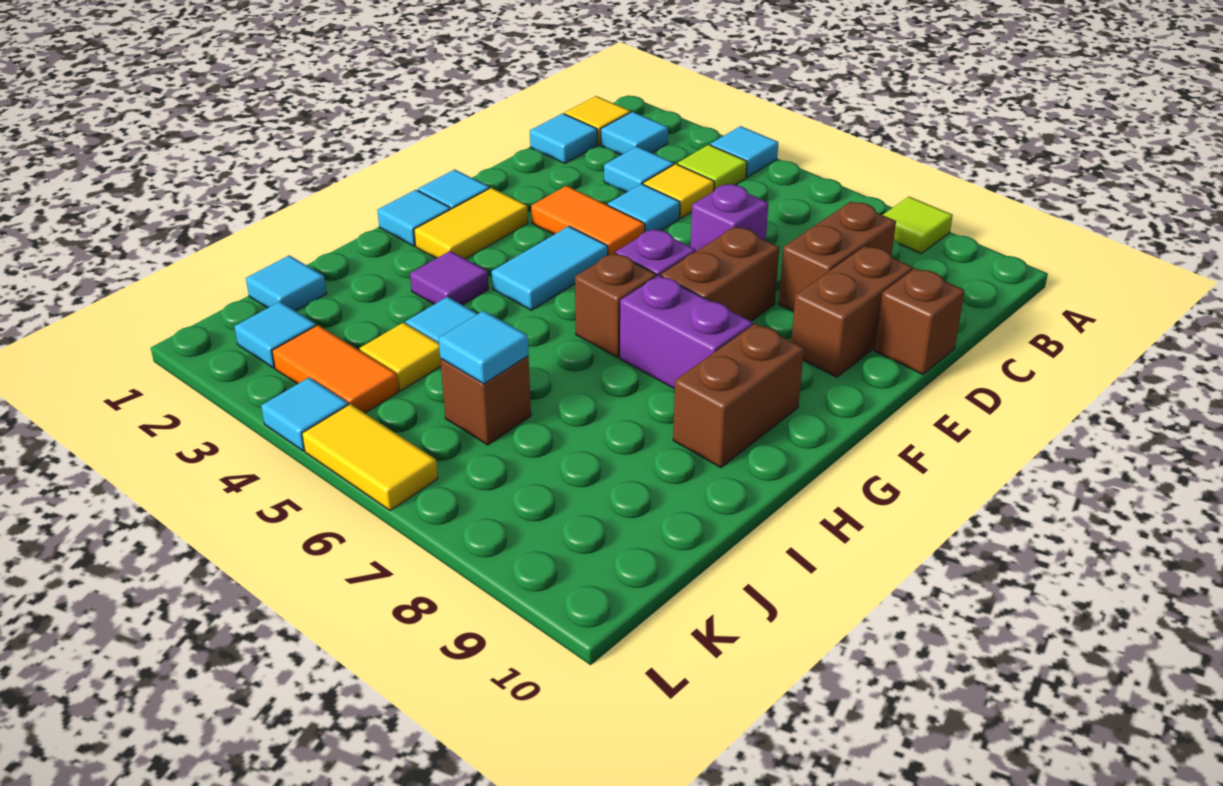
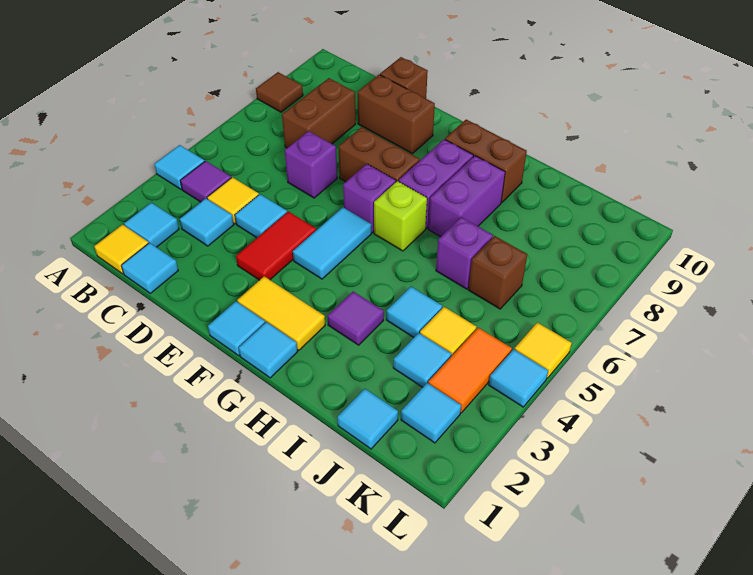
lime 1x1 tile [883,197,953,253] -> brown 1x1 tile [256,72,303,112]
lime 1x1 tile [677,145,747,191] -> purple 1x1 tile [180,161,231,202]
brown 1x2 brick [779,202,896,311] -> brown 1x2 brick turned to [282,78,356,148]
orange 1x2 tile [531,186,645,255] -> red 1x2 tile [236,211,316,280]
cyan 1x2 tile [492,226,608,310] -> cyan 1x2 tile turned to [293,207,371,279]
brown 1x1 brick [575,253,657,358] -> lime 1x1 brick [374,181,427,251]
none -> purple 1x2 brick [428,156,505,237]
none -> purple 1x1 brick [436,217,493,289]
cyan 1x1 tile [439,311,529,384] -> cyan 1x1 tile moved to [393,333,451,387]
yellow 1x2 tile [302,404,438,511] -> yellow 1x1 tile [514,322,572,378]

